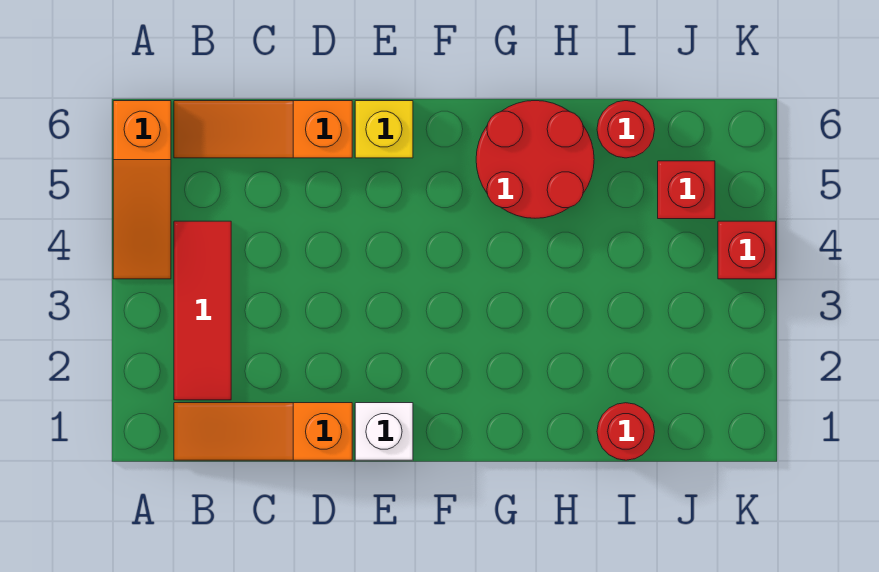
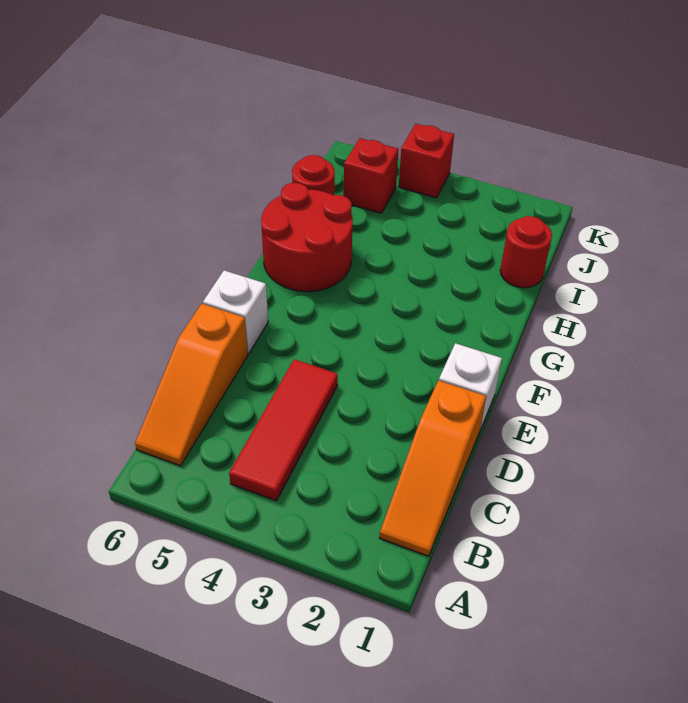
orange 1x3 slope [113,101,171,279] -> none
red 1x3 tile [174,221,231,400] -> red 1x3 tile turned to [229,359,338,501]
yellow 1x1 brick [355,101,413,158] -> white 1x1 brick [203,270,268,354]

